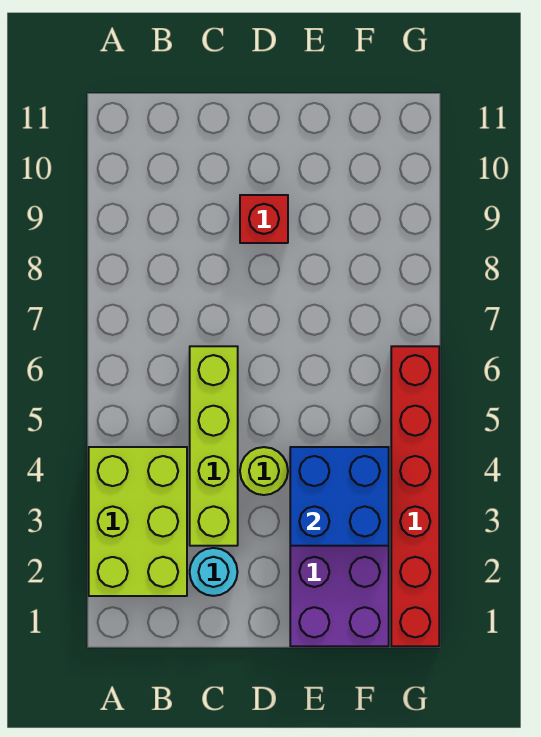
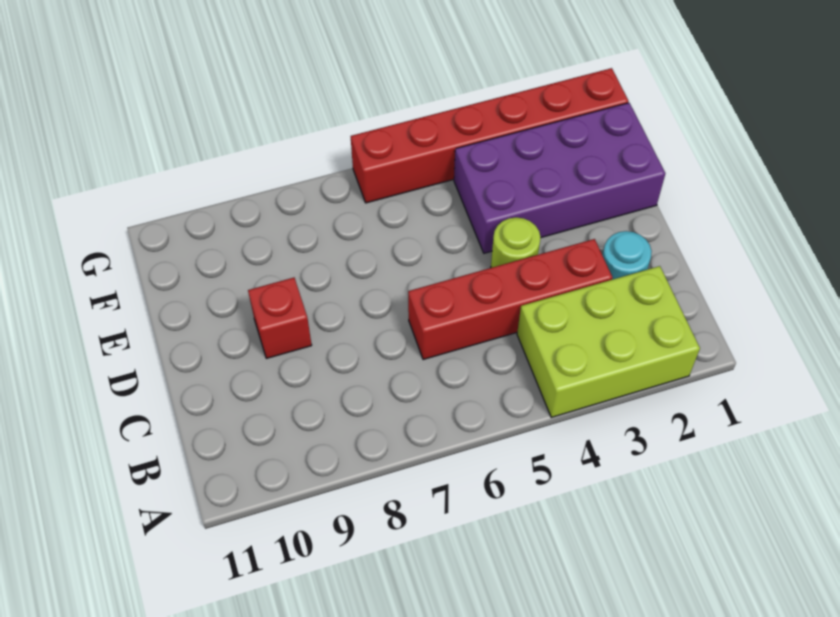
lime 1x4 brick [190,346,238,546] -> red 1x4 brick [408,239,612,360]
blue 2x2 brick [290,447,389,546] -> none

